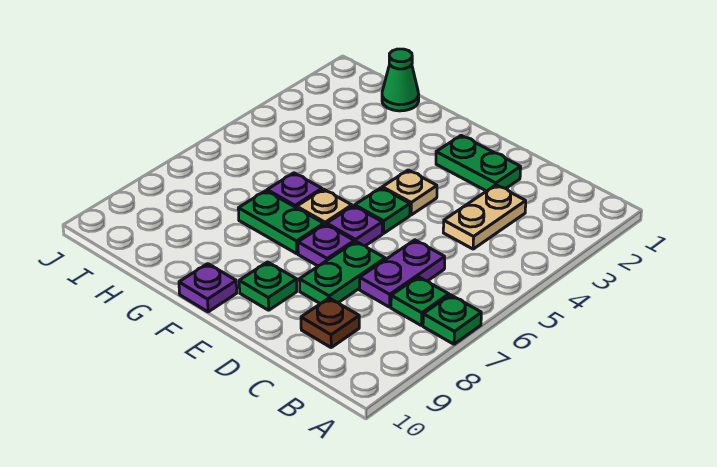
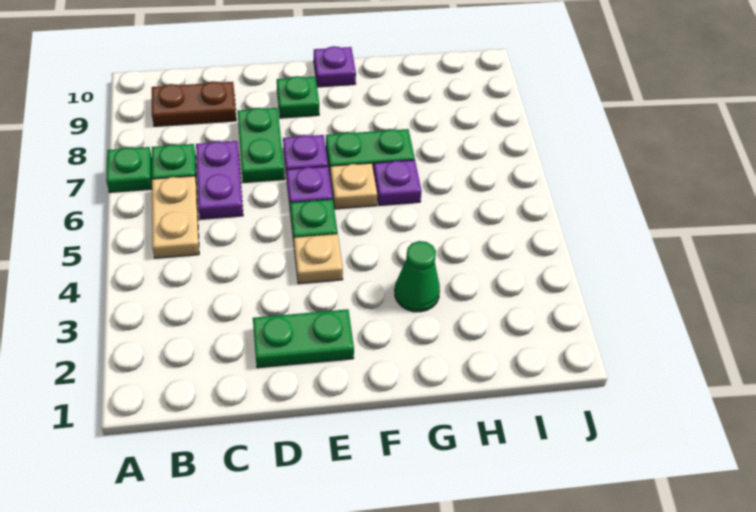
tan 1x2 plate [443,185,526,249] -> tan 1x2 plate moved to [152,176,199,258]
brown 1x1 plate [301,298,359,347] -> brown 1x2 plate [152,81,236,126]
green 1x1 cone [382,49,419,111] -> green 1x1 cone moved to [395,241,440,312]

